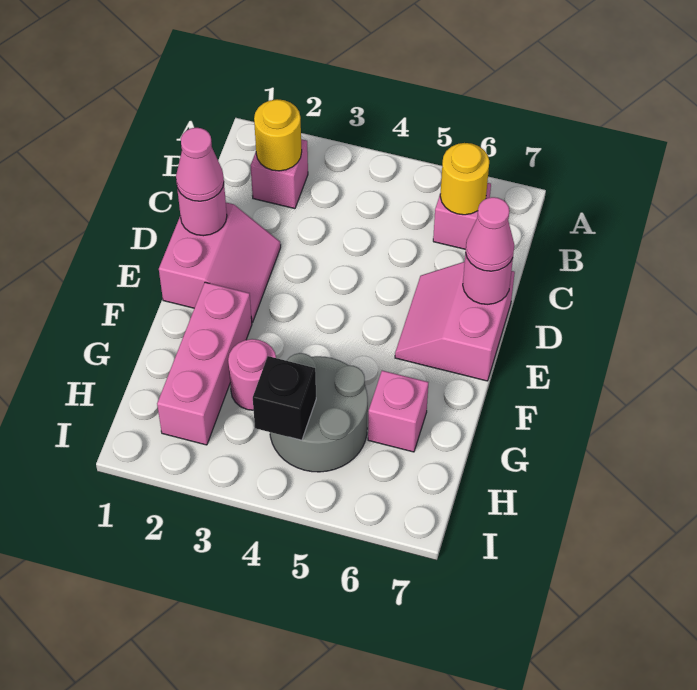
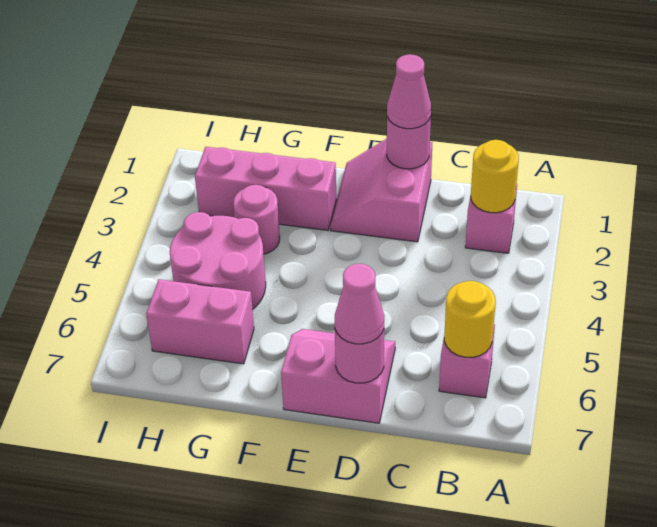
pink 2x2 slope [159,203,281,323] -> pink 2x2 slope turned to [330,139,432,242]
grey 2x2 round brick [270,353,368,472] -> pink 2x2 round brick [170,212,266,310]
pink 1x1 brick [368,371,428,452] -> pink 1x2 brick [146,279,254,364]
black 1x1 brick [253,356,316,440] -> none

